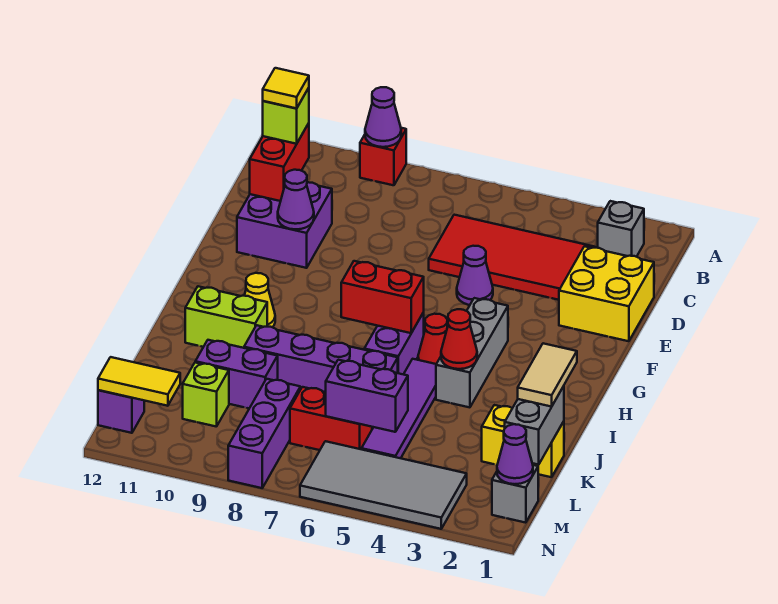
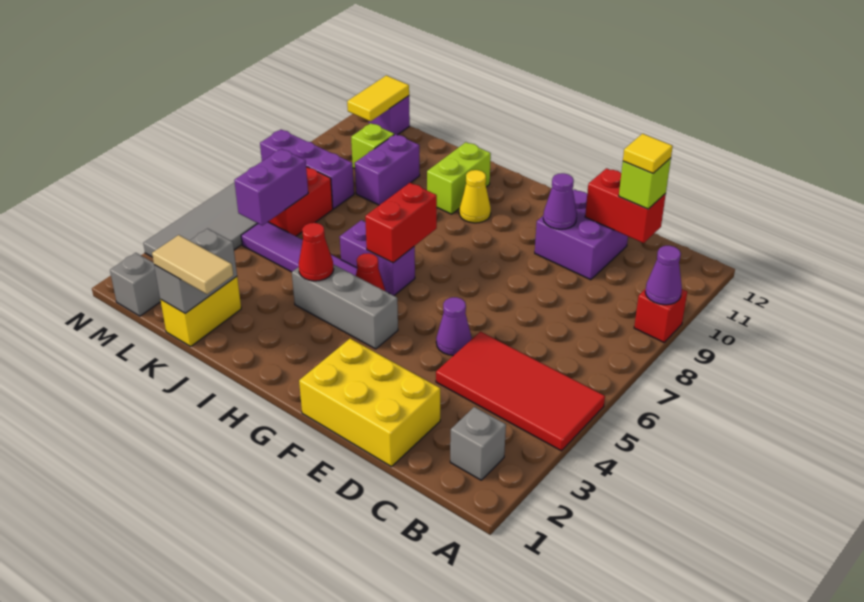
red 2x4 tile [429,215,595,300] -> red 2x4 tile turned to [436,332,605,451]
yellow 2x2 brick [559,246,654,341] -> yellow 2x3 brick [299,339,440,467]
purple 1x4 brick [244,325,398,392] -> none
grey 1x2 brick [505,386,564,465] -> grey 1x2 brick turned to [154,229,237,313]
purple 1x1 cone [497,424,533,484] -> none

